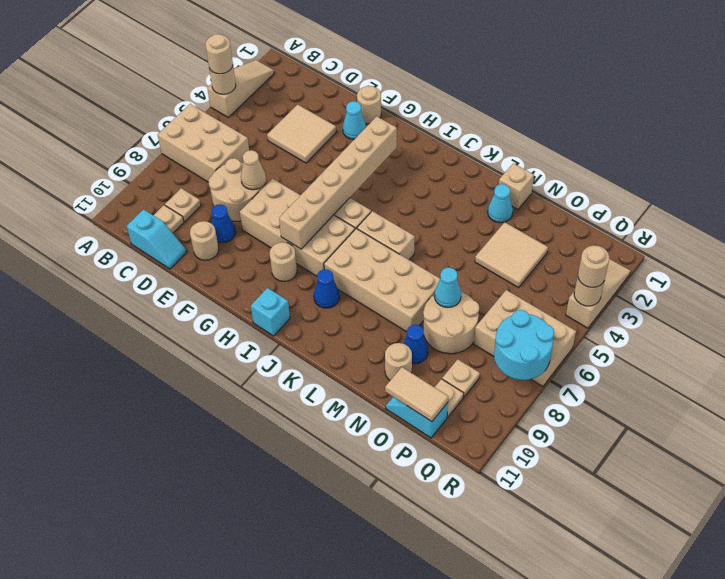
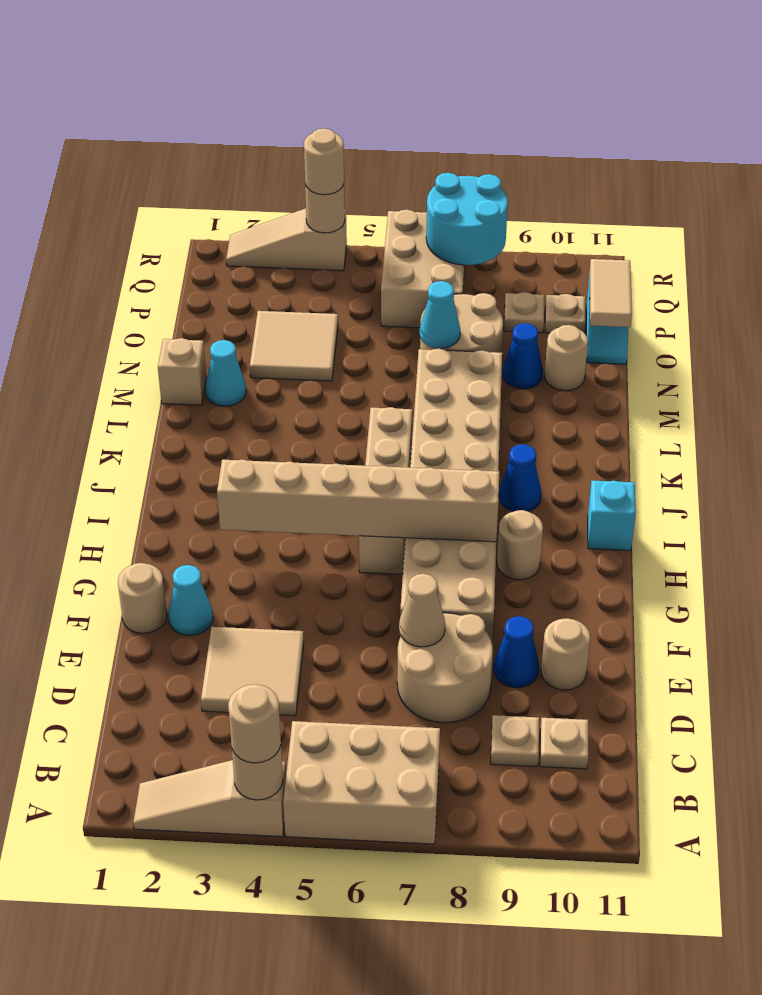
tan 2x3 brick [158,104,249,182] -> tan 2x3 brick turned to [283,721,440,844]
cyan 1x2 slope [127,209,187,269] -> none

